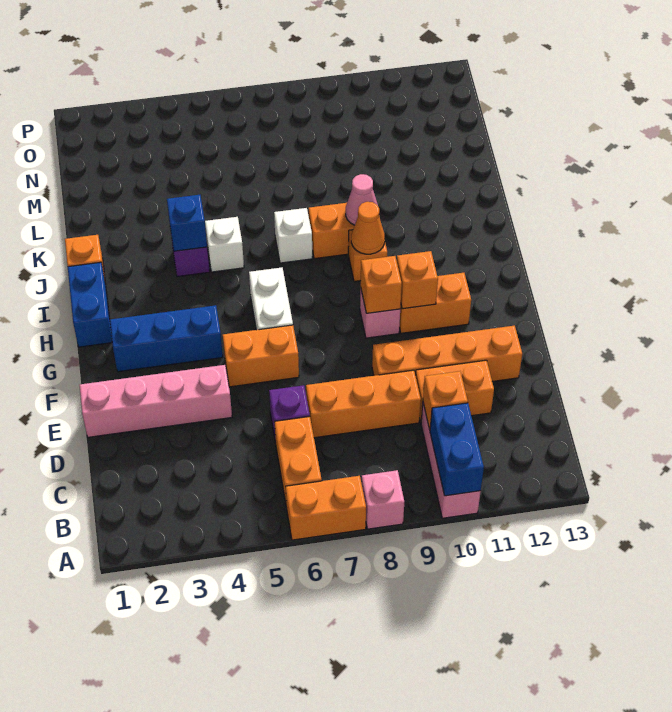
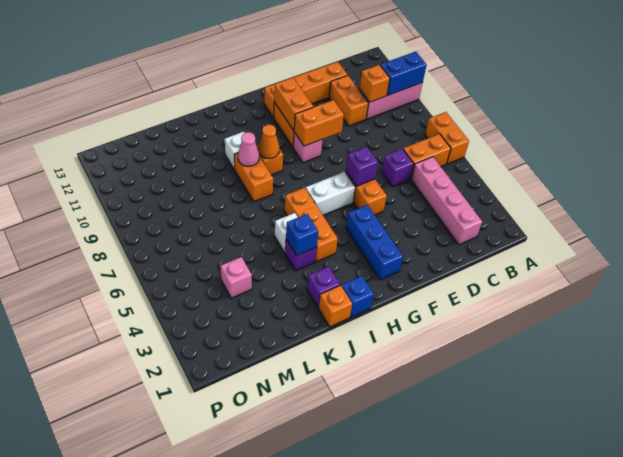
pink 1x1 brick [362,470,404,529] -> pink 1x1 brick moved to [220,257,252,298]
orange 1x3 brick [306,370,421,438] -> orange 1x3 brick moved to [285,188,338,262]
pink 1x4 brick [79,365,232,437] -> pink 1x4 brick moved to [411,157,482,245]
orange 1x4 brick [372,326,522,381] -> orange 1x4 brick turned to [264,62,348,118]
none -> purple 1x1 brick [346,147,378,186]
orange 1x1 brick [361,256,402,313] -> orange 1x2 brick [294,100,344,146]
orange 1x1 brick [397,251,438,309] -> orange 1x2 brick [274,78,313,130]
blue 1x2 brick [68,262,112,347] -> blue 1x1 brick [342,276,374,317]
none -> purple 1x1 brick [307,267,340,308]
white 1x1 brick [274,208,312,263] -> white 1x1 brick moved to [225,132,244,169]

